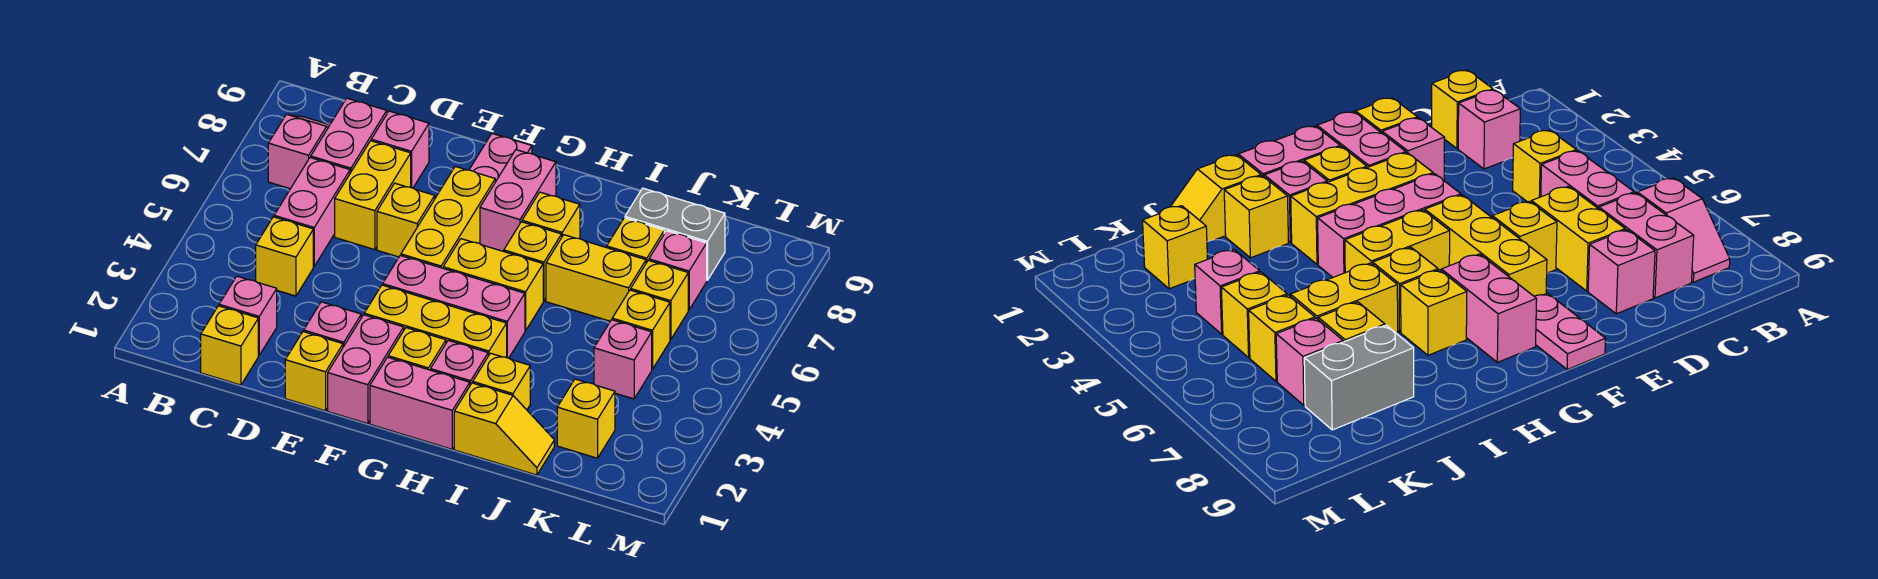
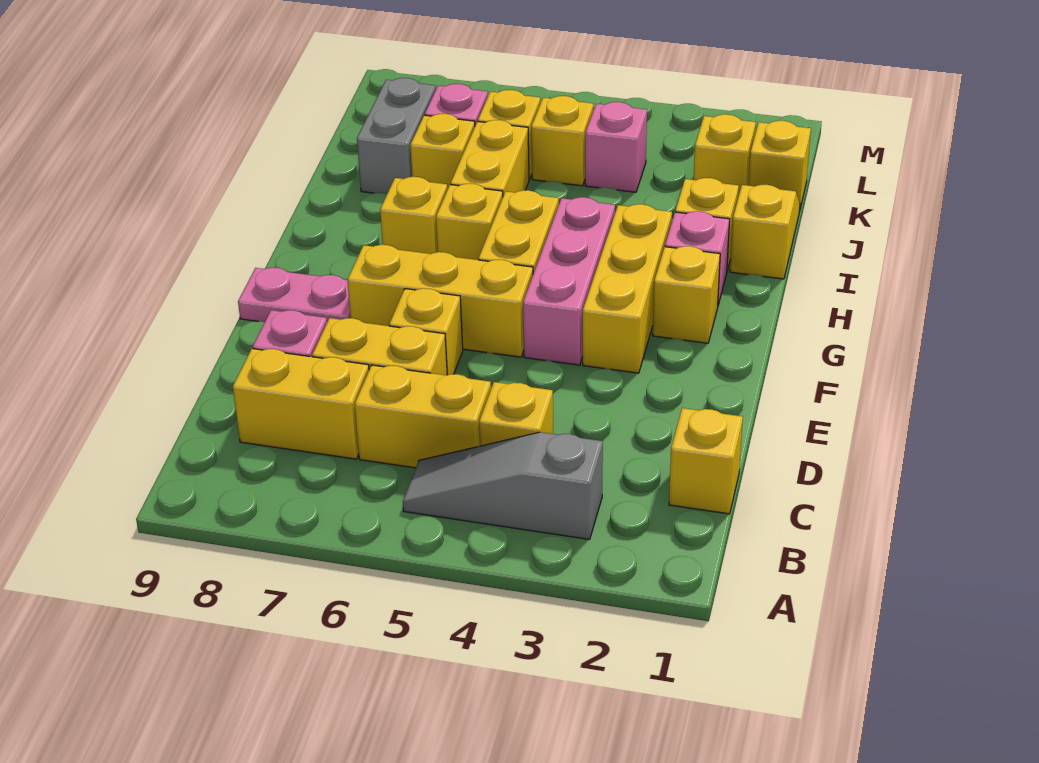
none -> grey 1x3 slope [403,432,603,539]
pink 1x2 slope [268,114,330,189] -> none
pink 1x1 brick [219,276,277,355] -> none
pink 1x2 brick [274,158,350,266] -> yellow 1x2 brick [355,365,491,468]
pink 1x2 brick [311,98,387,173] -> yellow 1x2 brick [233,348,369,459]
yellow 1x1 brick [285,332,343,411] -> yellow 1x1 brick moved to [748,121,811,212]
pink 1x1 brick [304,302,361,347] -> none
pink 1x2 brick [328,315,404,424] -> none
pink 1x2 brick [370,357,470,449] -> none
pink 1x2 brick [480,150,556,251] -> none

